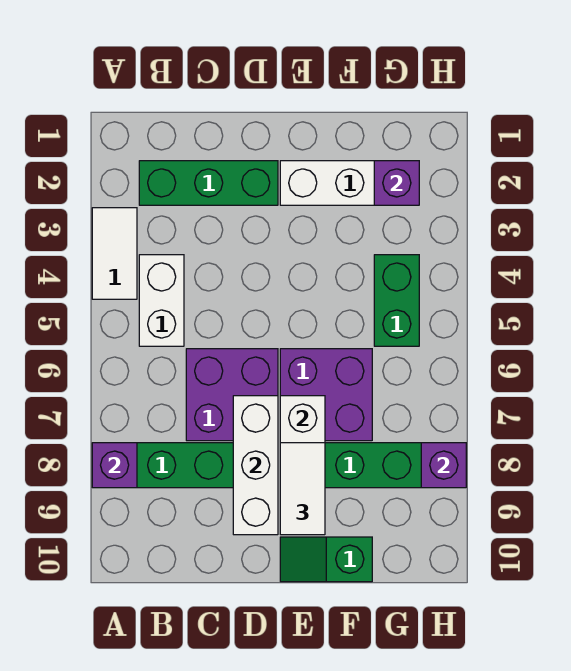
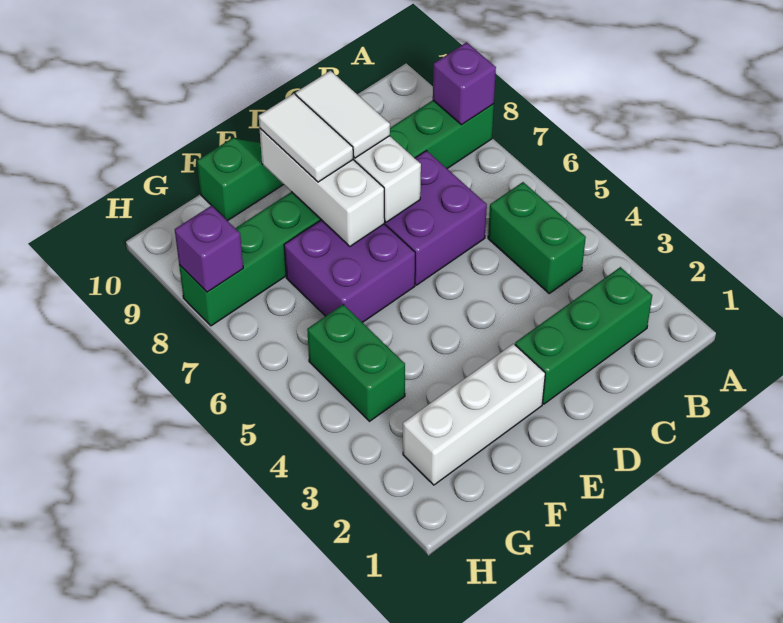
white 1x2 tile [92,208,137,299] -> white 1x2 tile moved to [296,71,390,158]
white 1x2 brick [139,255,184,346] -> green 1x2 brick [488,182,586,293]
purple 1x1 brick [374,161,419,205] -> none

